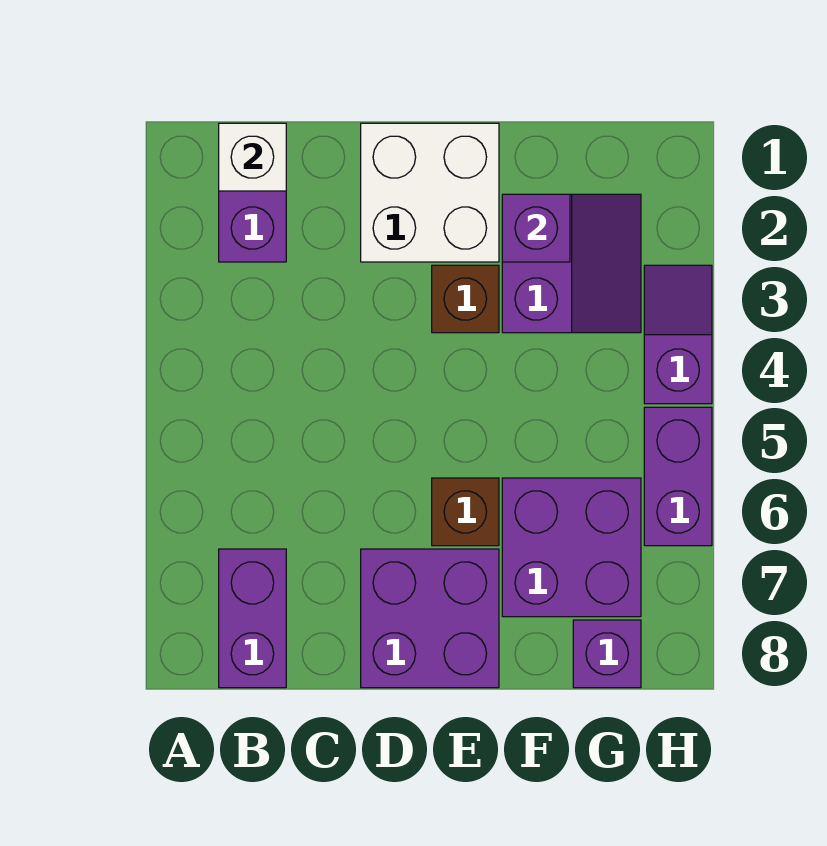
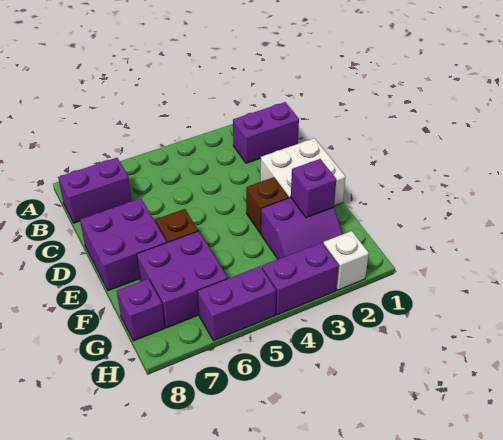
white 1x1 brick [219,123,286,191] -> white 1x1 brick moved to [323,231,369,290]
purple 1x2 slope [644,265,712,404] -> purple 1x2 brick [262,243,339,315]

